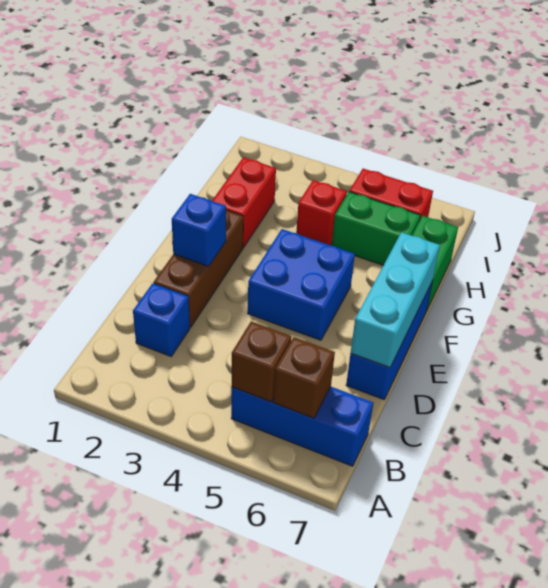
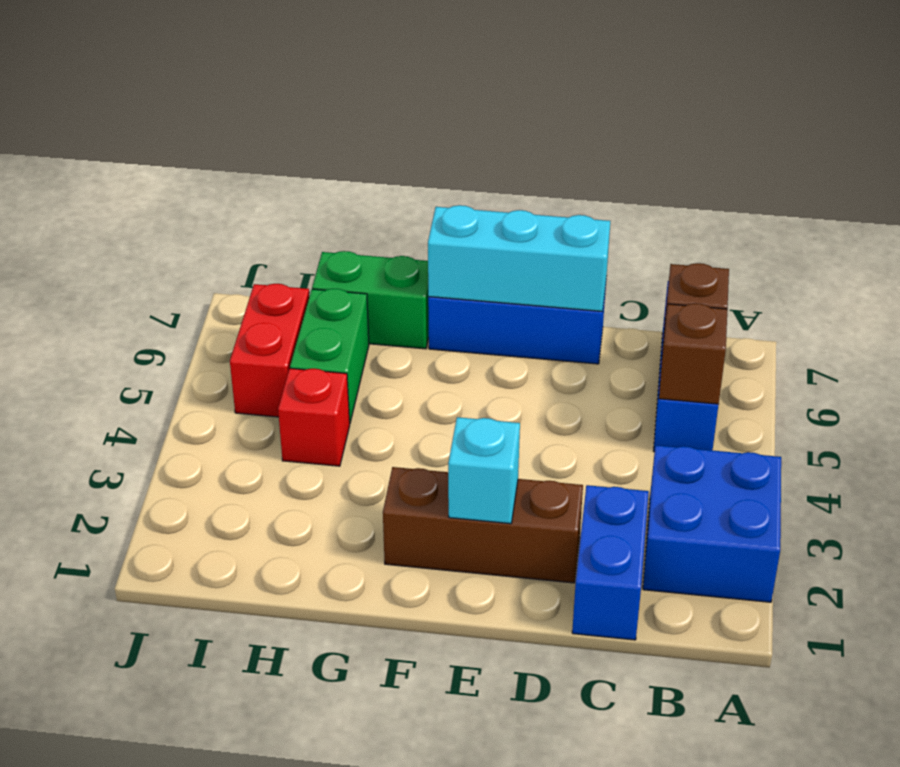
blue 1x1 brick [133,283,190,356] -> blue 1x2 brick [572,485,649,640]
blue 1x1 brick [172,194,226,266] -> cyan 1x1 brick [448,417,520,524]
blue 2x2 brick [248,229,355,340] -> blue 2x2 brick moved to [643,445,781,602]
red 1x2 brick [212,157,276,248] -> none

